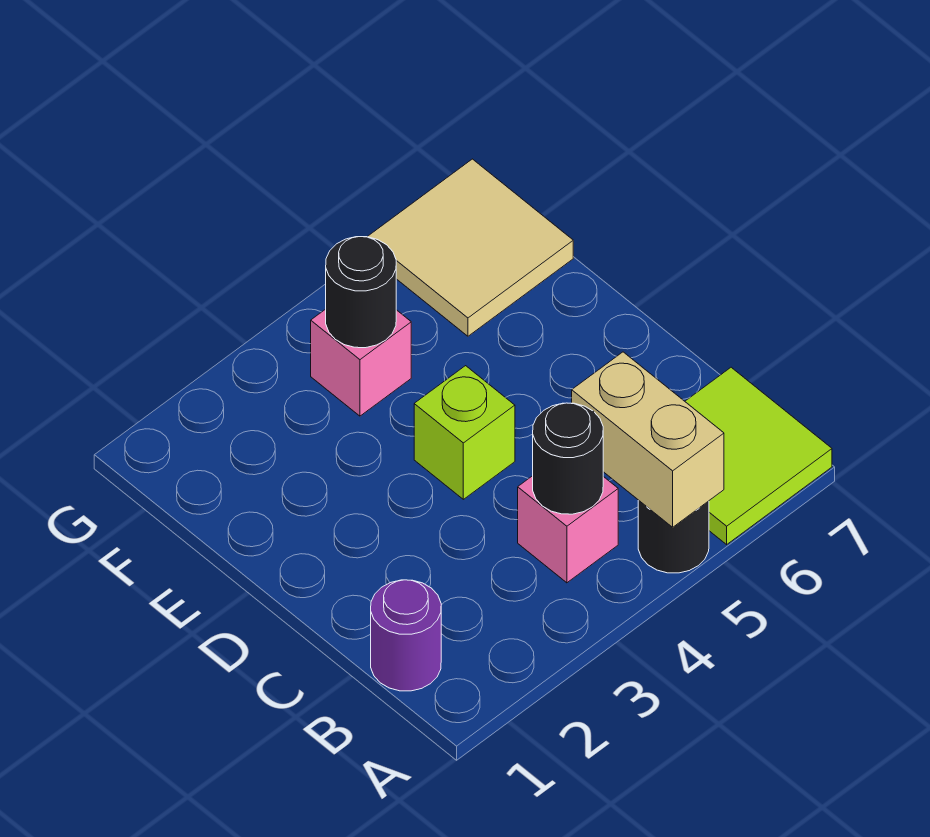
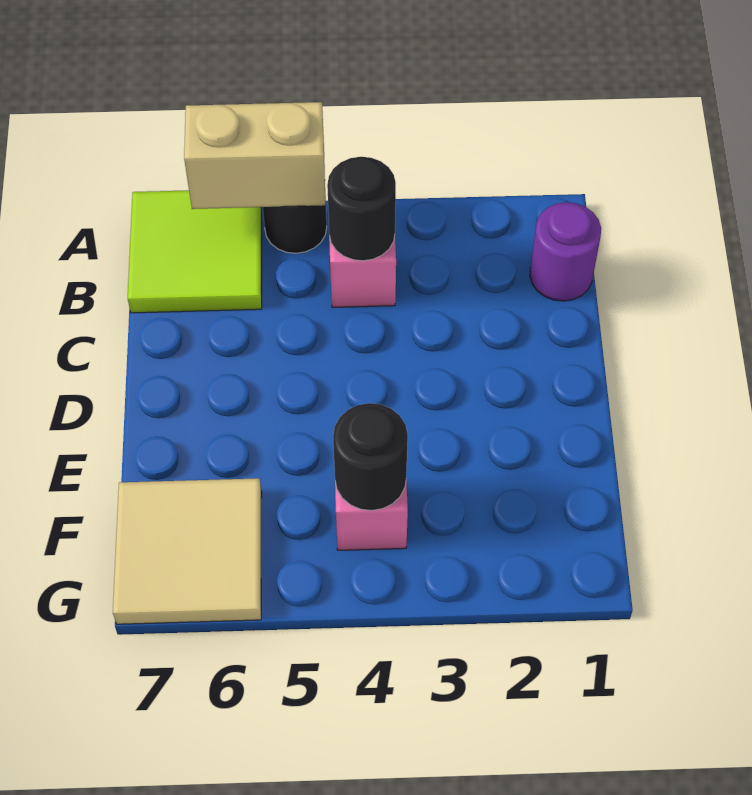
tan 1x2 brick [572,352,724,527] -> tan 1x2 brick turned to [184,102,325,209]
lime 1x1 brick [414,366,515,499] -> none

